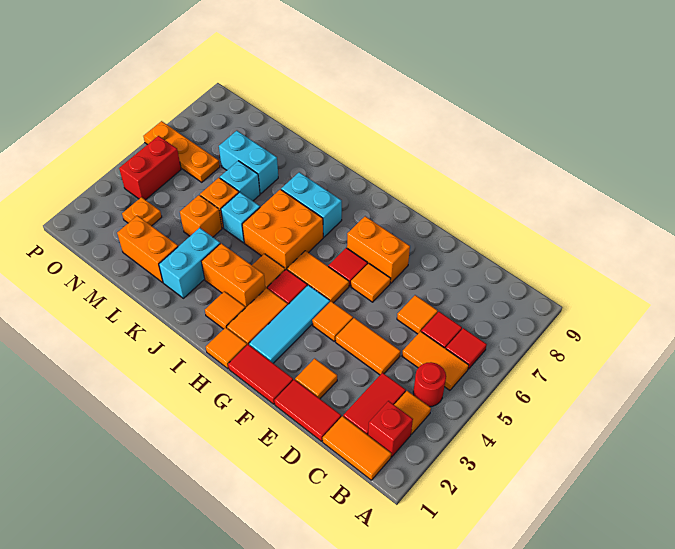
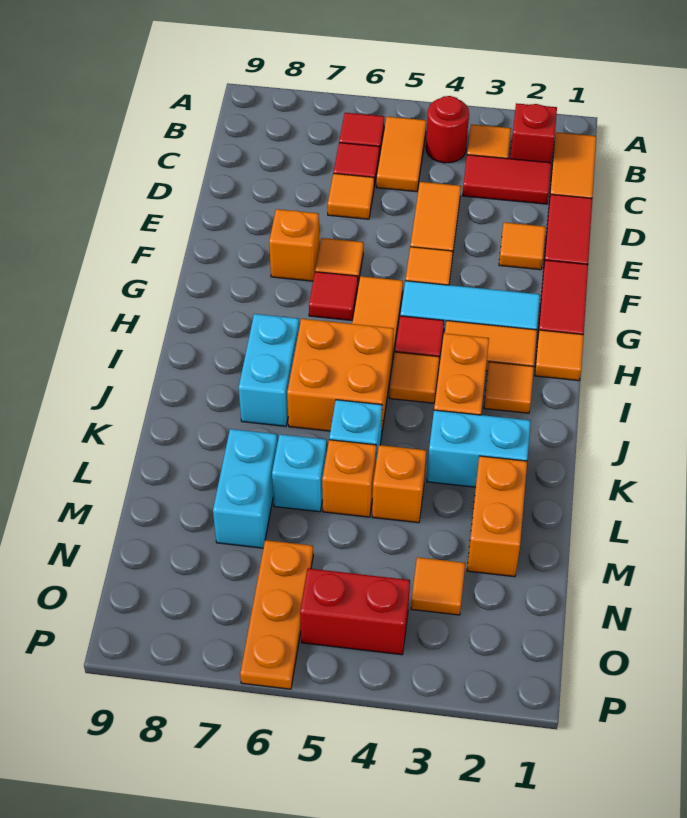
orange 1x2 brick [347,216,410,283] -> orange 1x1 brick [269,209,319,281]
orange 1x1 plate [122,197,162,226] -> orange 1x1 tile [411,557,465,615]

